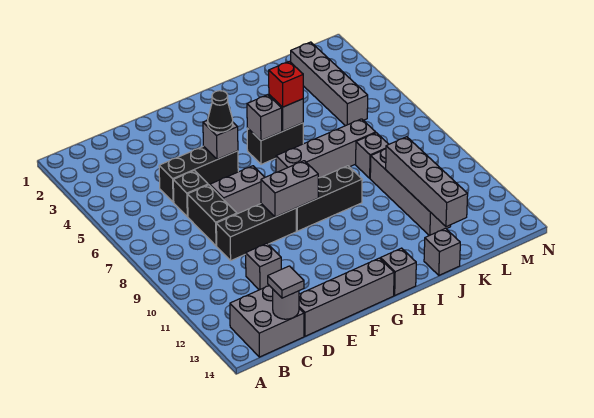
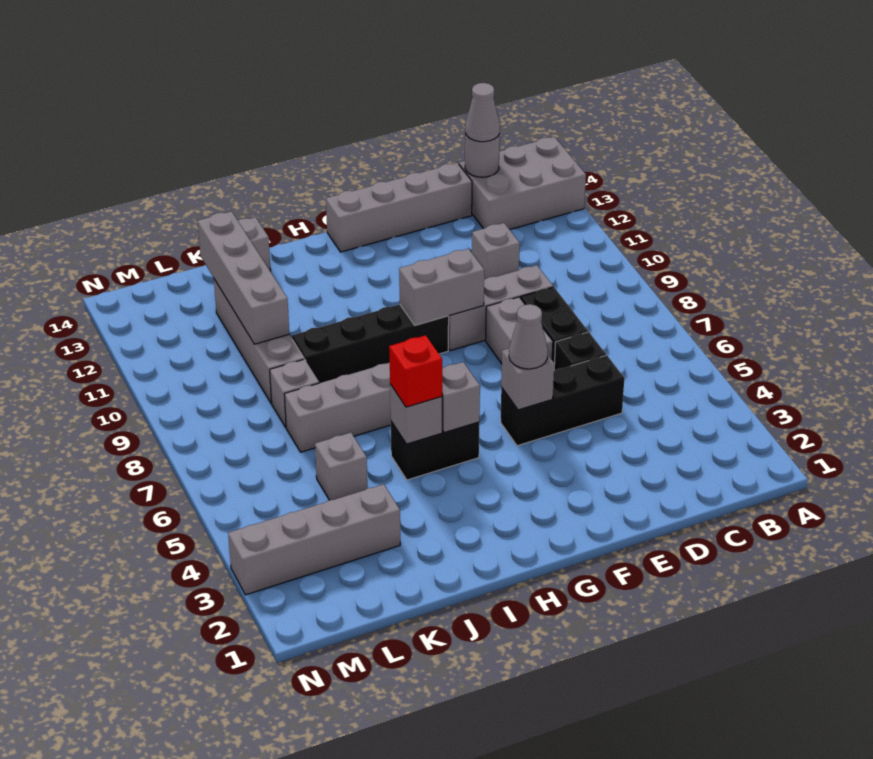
grey 2x2 brick [230,286,304,357] -> grey 2x3 brick [459,137,586,230]
grey 1x1 tile [268,266,304,298] -> grey 1x1 cone [465,83,500,142]
black 1x3 brick [216,204,296,260] -> grey 1x3 brick [448,265,553,351]
grey 1x2 brick [210,166,265,214] -> grey 1x2 brick turned to [486,297,553,364]
black 1x1 cone [208,91,233,132] -> grey 1x1 cone [509,304,548,369]
black 1x3 brick [296,166,362,231] -> black 1x4 brick [292,304,449,383]
grey 1x1 brick [380,248,416,295] -> grey 1x1 brick moved to [315,433,367,500]
grey 1x4 brick [290,42,368,126] -> grey 1x4 brick turned to [228,484,400,595]

